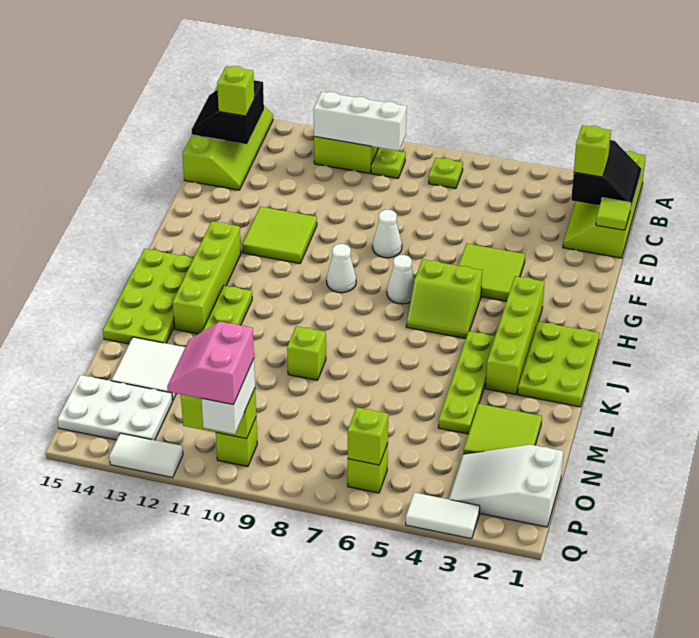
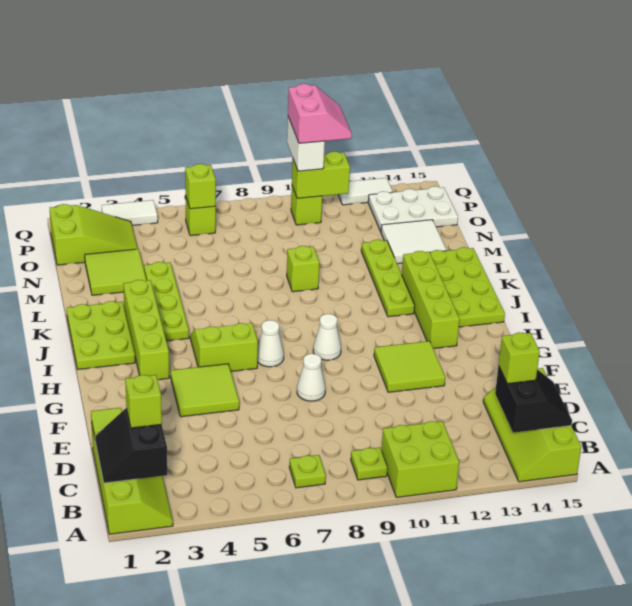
white 1x3 brick [314,92,407,151] -> none
white 2x3 slope [449,445,563,527] -> lime 2x3 slope [50,204,138,265]

